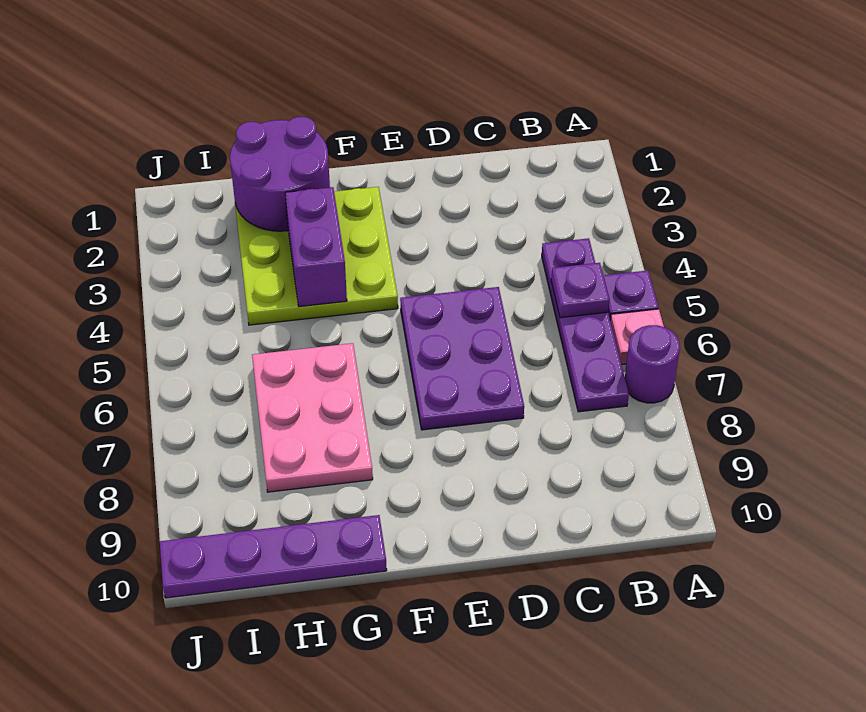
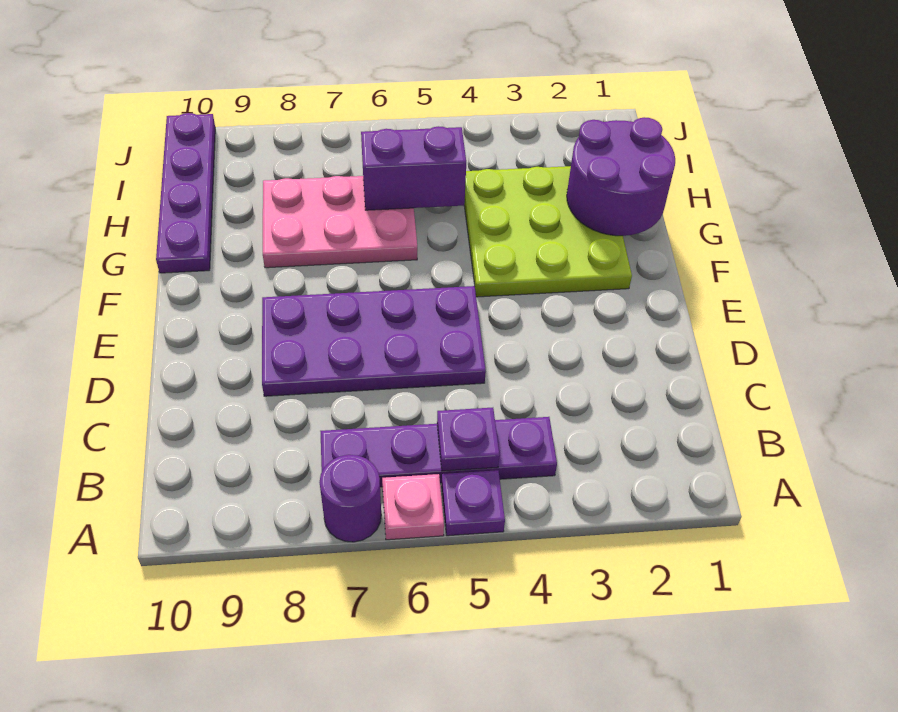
purple 2x3 plate [400,287,524,430] -> purple 2x4 plate [262,286,486,396]
purple 1x2 brick [285,187,347,307] -> purple 1x2 brick moved to [361,126,466,210]

